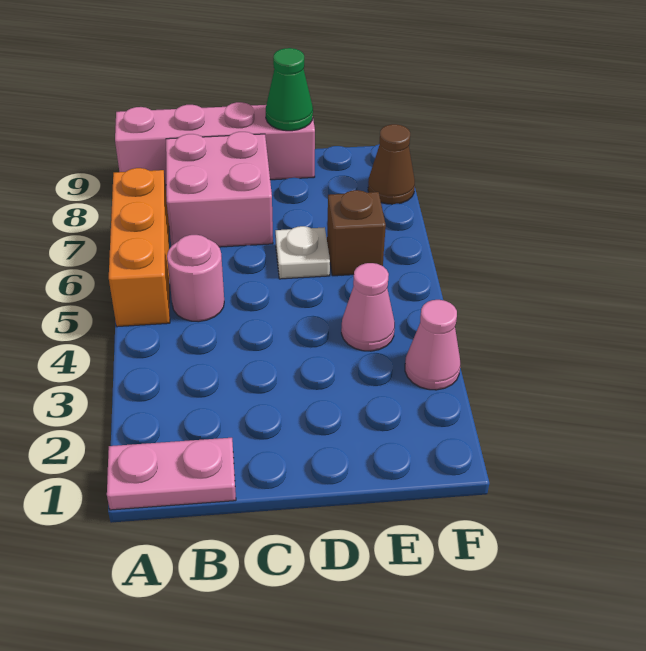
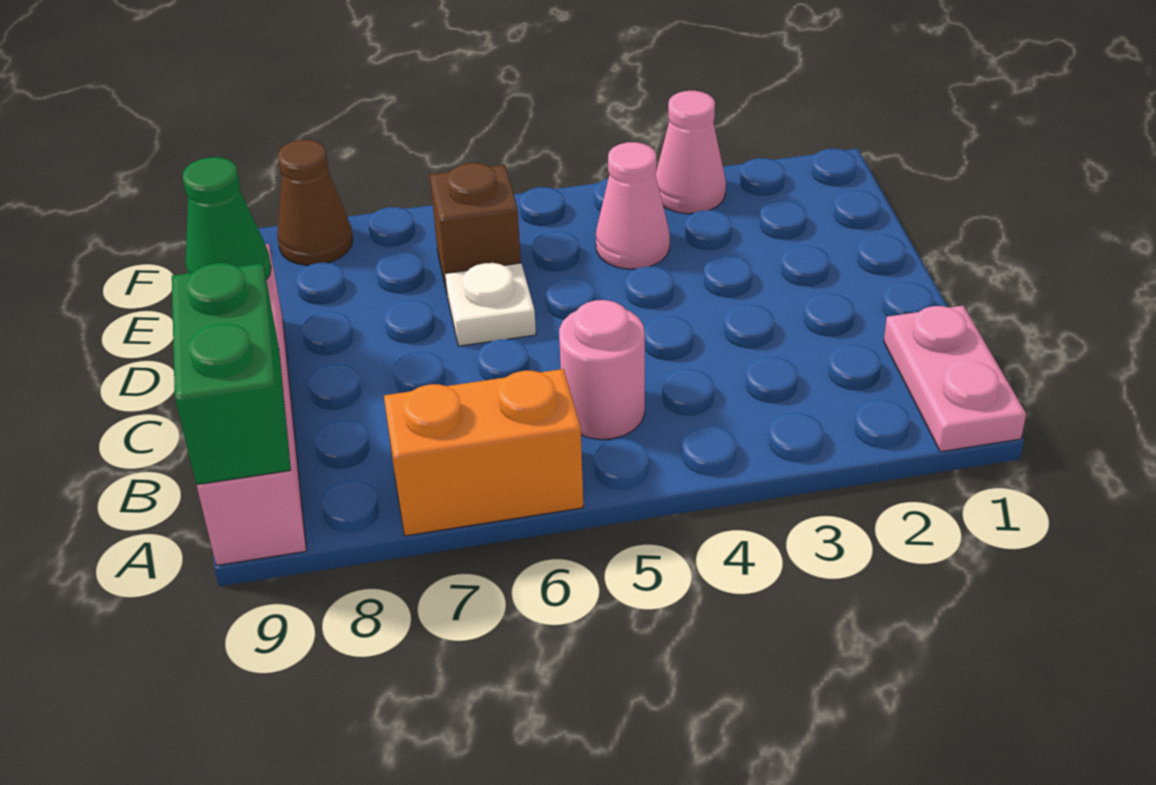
orange 1x3 brick [109,168,170,327] -> orange 1x2 brick [384,369,583,536]
none -> green 1x2 brick [172,263,291,485]
pink 2x2 brick [166,132,273,247] -> none

